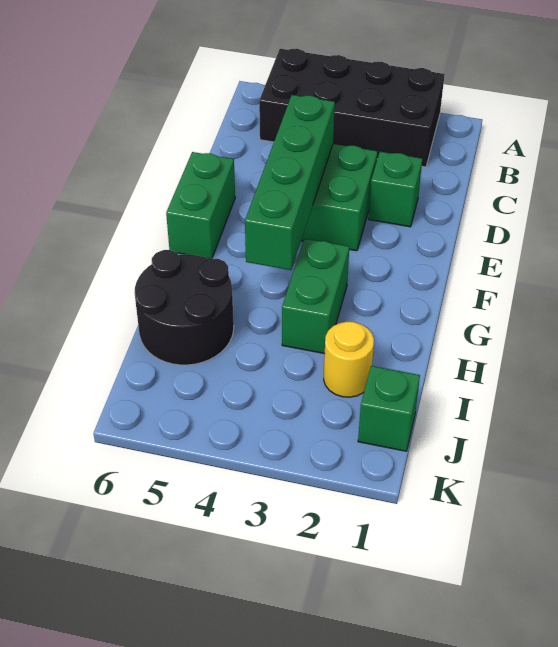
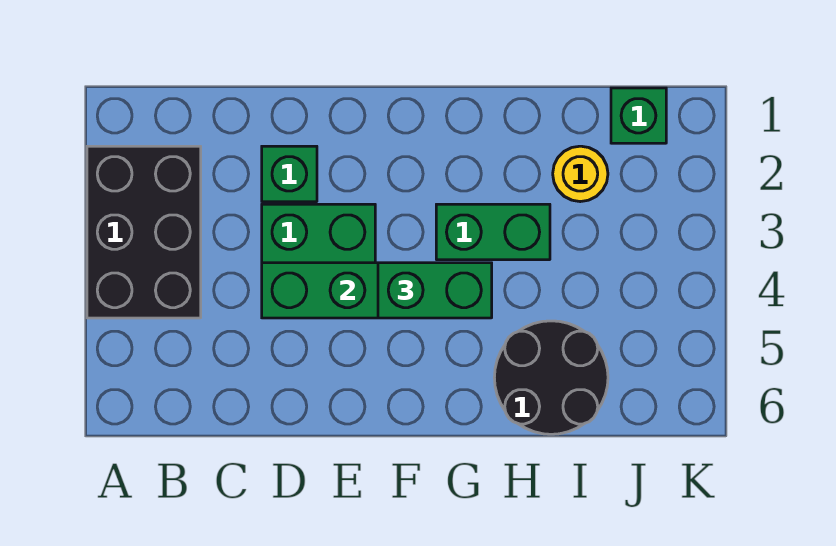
black 2x4 brick [259,49,445,167] -> black 2x3 brick [87,146,201,318]
green 1x2 brick [166,152,235,259] -> green 1x2 brick moved to [378,263,492,318]

